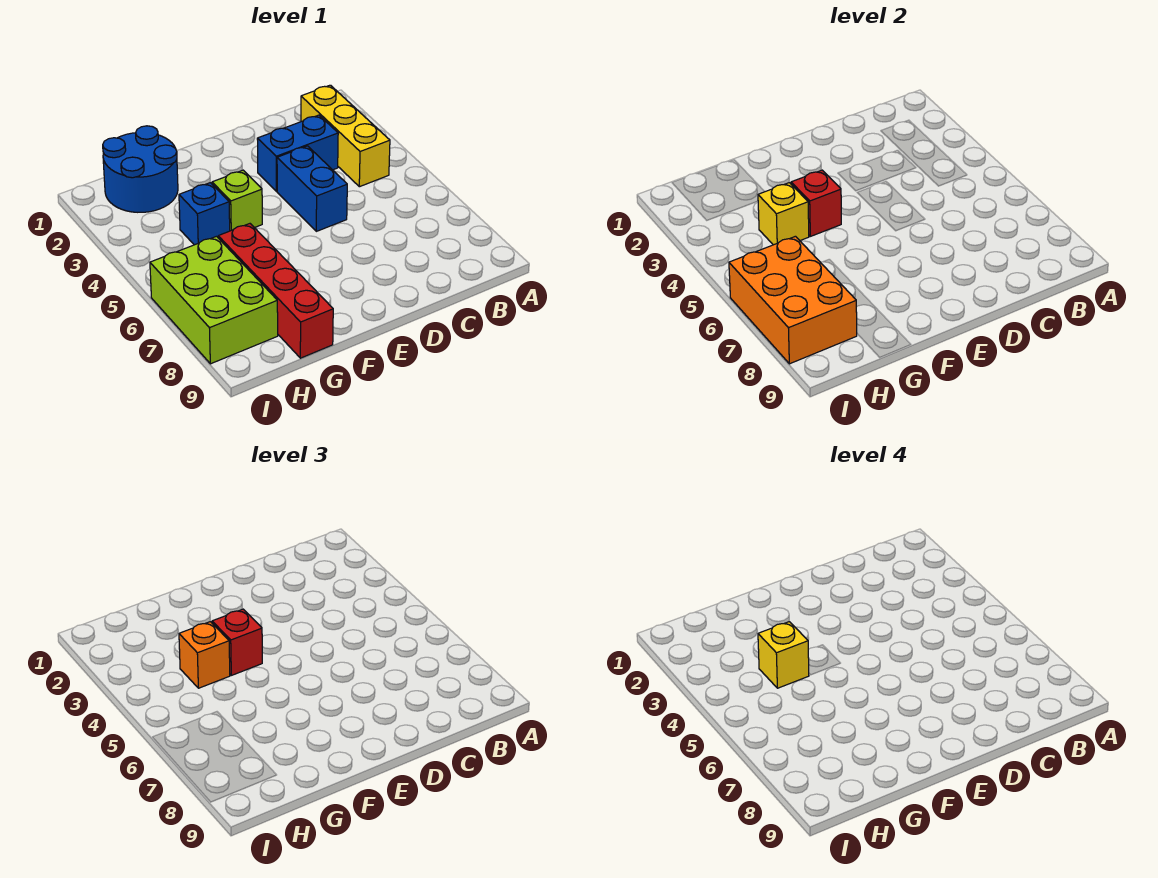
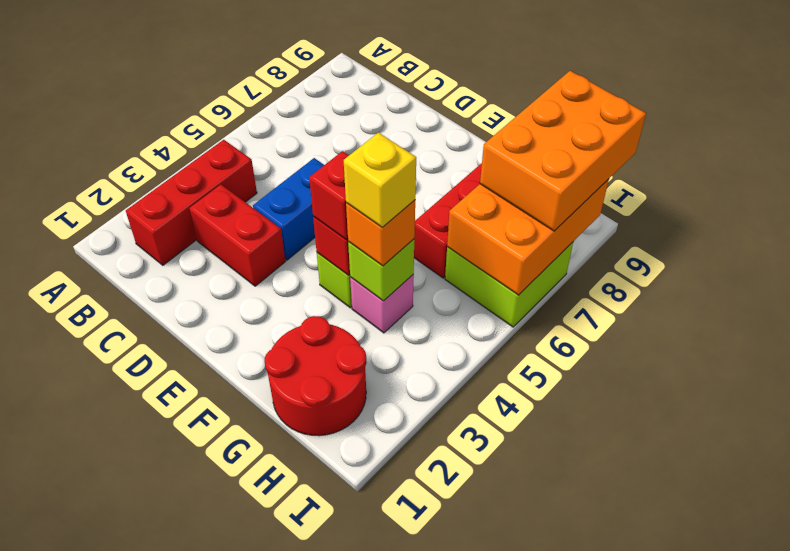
yellow 1x3 brick [301,85,390,187] -> red 1x3 brick [126,140,257,265]
blue 1x2 brick [257,115,338,191] -> red 1x2 brick [189,185,286,286]
blue 2x2 round brick [103,126,178,212] -> red 2x2 round brick [265,316,367,436]
blue 1x1 brick [179,183,230,245] -> pink 1x1 brick [350,275,414,333]
yellow 1x1 brick [758,183,809,245] -> lime 1x1 brick [348,239,414,301]
lime 2x3 brick [150,236,278,364] -> lime 2x2 brick [445,242,573,327]
none -> orange 2x3 brick [480,71,646,231]

